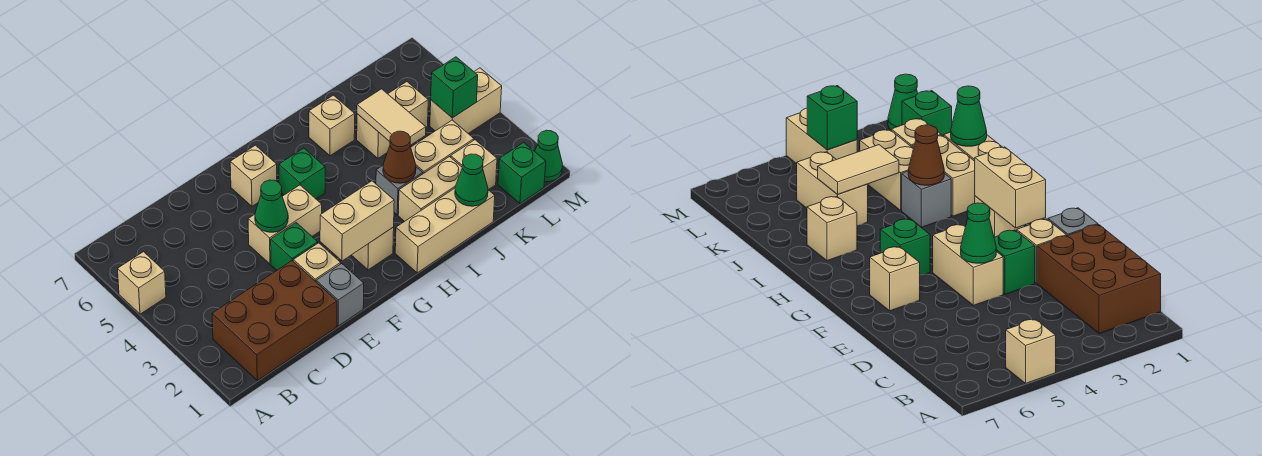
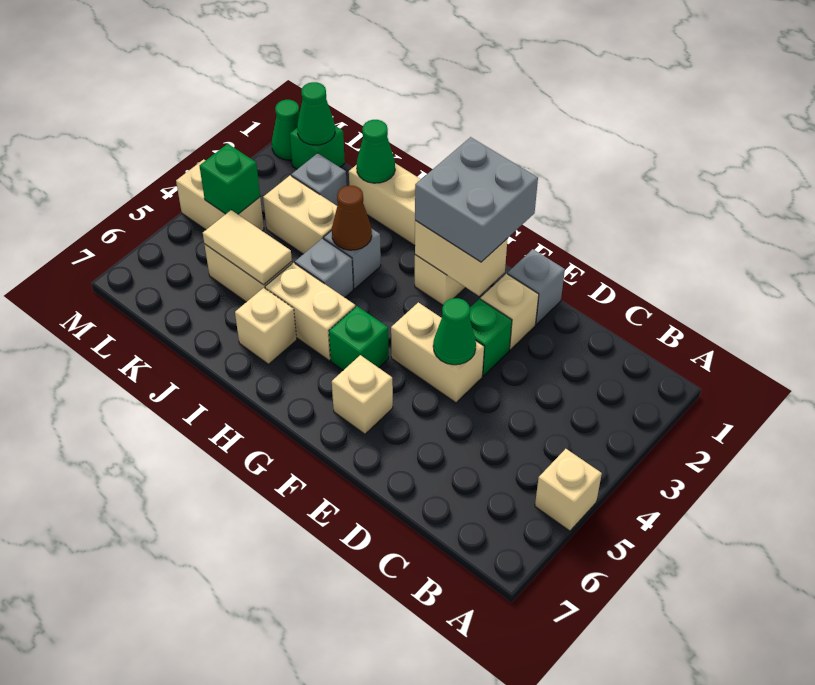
brown 2x3 brick [212,261,337,380] -> none
none -> grey 2x2 brick [415,137,538,262]
tan 1x2 brick [398,157,462,222] -> tan 1x2 brick moved to [265,263,355,361]
none -> grey 1x1 brick [295,238,353,297]
tan 1x2 tile [357,89,426,145] -> tan 1x2 tile turned to [203,210,292,285]
tan 1x1 brick [451,140,497,190] -> grey 1x1 brick [291,153,347,206]
none -> green 1x1 cone [297,82,335,145]

